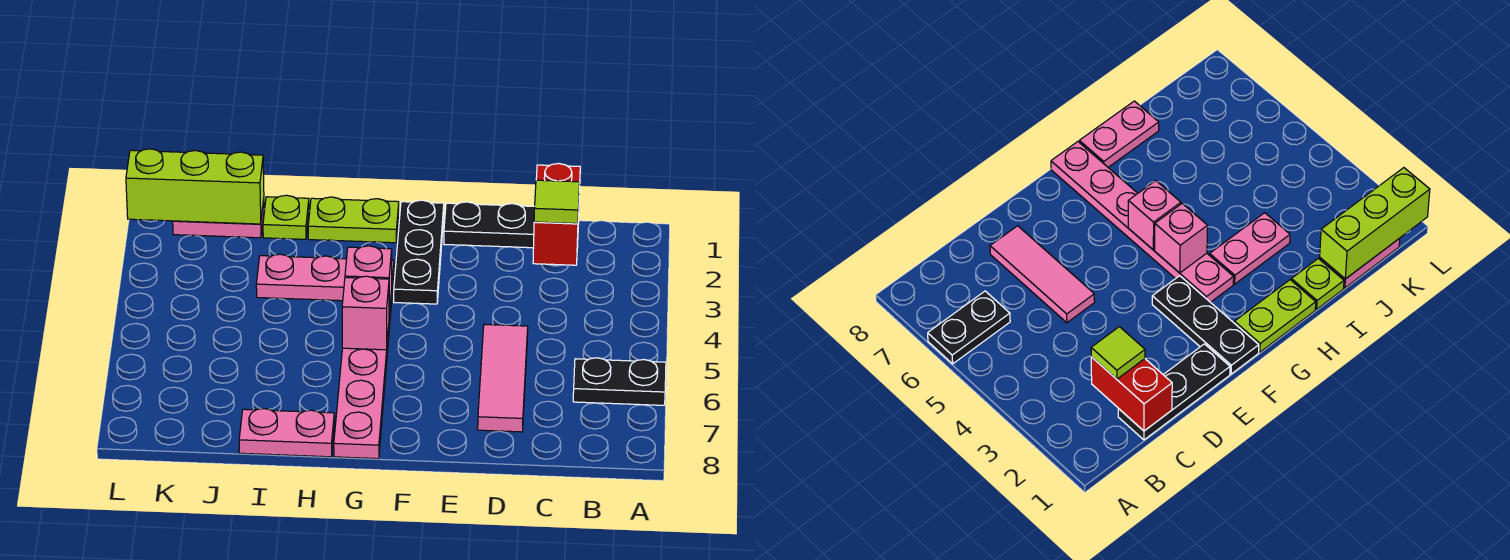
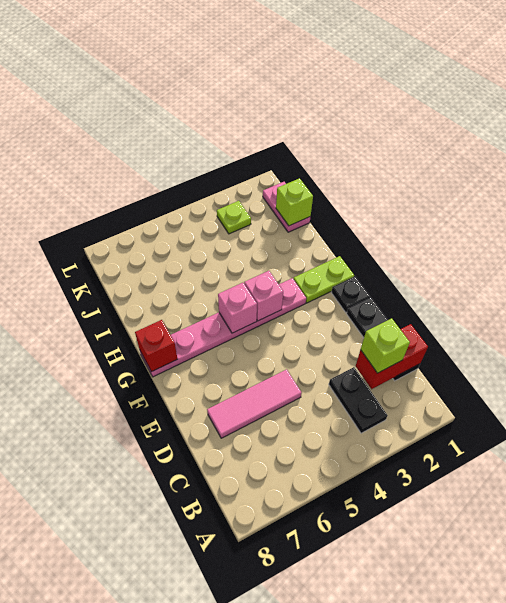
black 1x2 plate [573,358,666,405] -> black 1x2 plate moved to [329,367,388,433]
lime 1x1 tile [534,180,580,224] -> lime 1x1 brick [361,318,410,373]
black 1x3 plate [394,200,444,304] -> black 1x1 plate [331,276,370,313]
lime 1x2 plate [308,197,399,243] -> lime 1x2 plate turned to [294,256,354,303]
none -> red 1x1 brick [135,320,177,372]
pink 1x2 plate [256,254,347,301] -> none
pink 1x2 plate [239,409,334,457] -> none
lime 1x1 plate [263,195,309,239] -> lime 1x1 plate moved to [217,201,251,234]
lime 1x3 brick [126,149,264,224] -> lime 1x1 brick [276,178,313,226]

